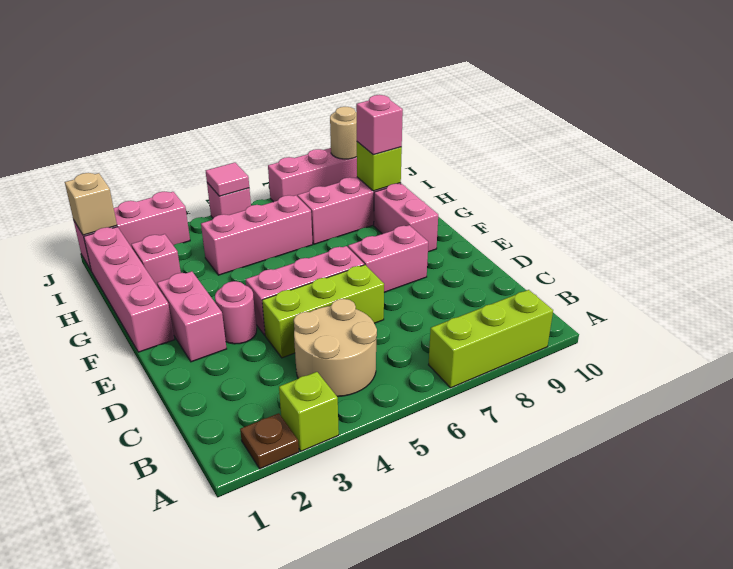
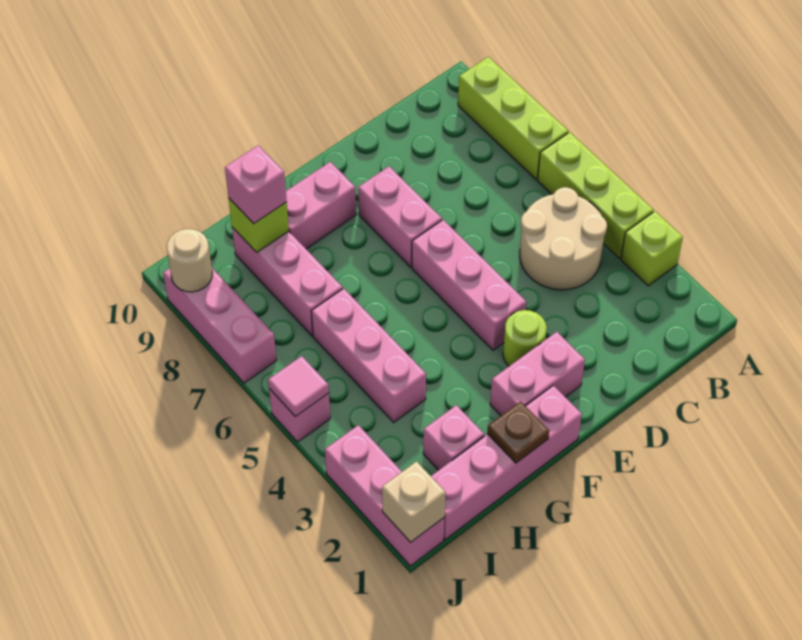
brown 1x1 plate [240,413,299,469] -> brown 1x1 plate moved to [487,401,549,463]
lime 1x3 brick [262,265,384,358] -> lime 1x3 brick moved to [538,132,654,258]
pink 1x1 round brick [215,281,257,344] -> lime 1x1 round brick [503,310,547,366]

